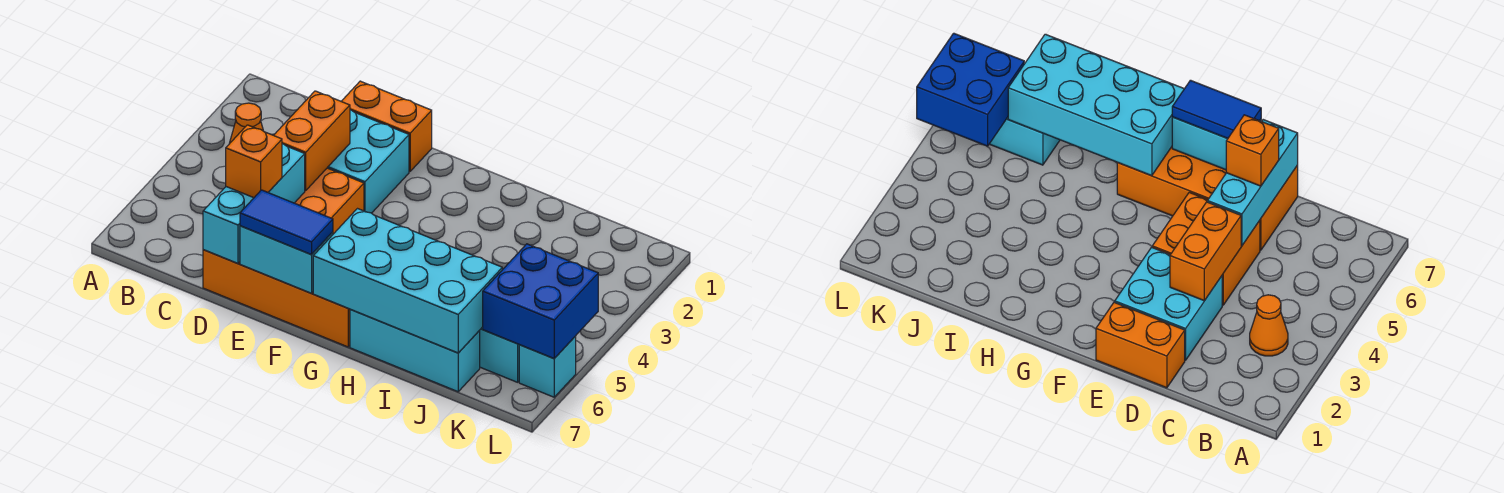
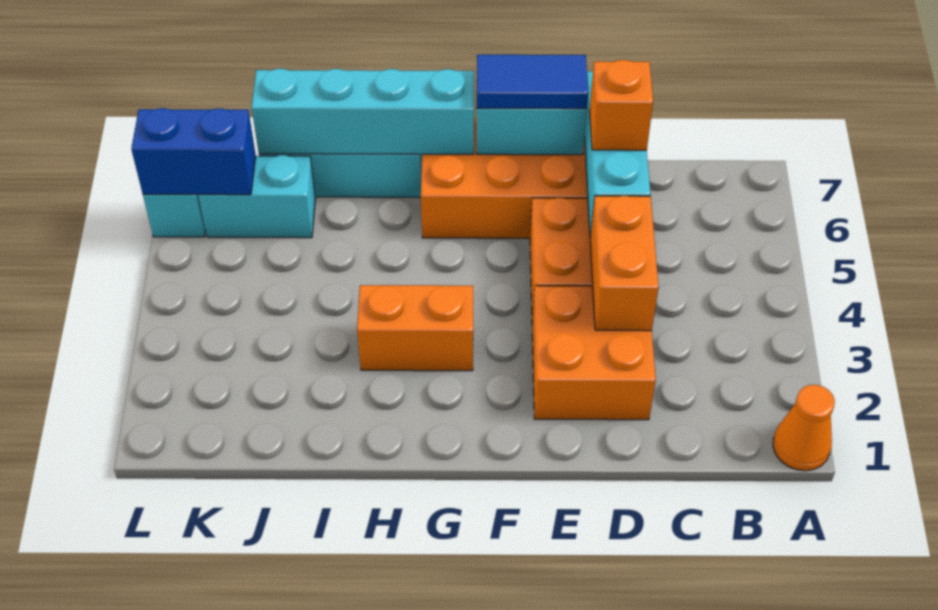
orange 1x1 cone [229,103,263,144] -> orange 1x1 cone moved to [773,385,835,471]
orange 1x2 brick [341,81,432,171] -> orange 1x2 brick moved to [357,285,473,371]
cyan 2x2 brick [328,110,409,213] -> orange 2x2 brick [532,286,656,420]
cyan 2x4 brick [313,209,502,353] -> cyan 1x4 brick [252,69,474,154]
blue 2x2 brick [483,244,598,358] -> blue 1x2 brick [131,108,256,195]

